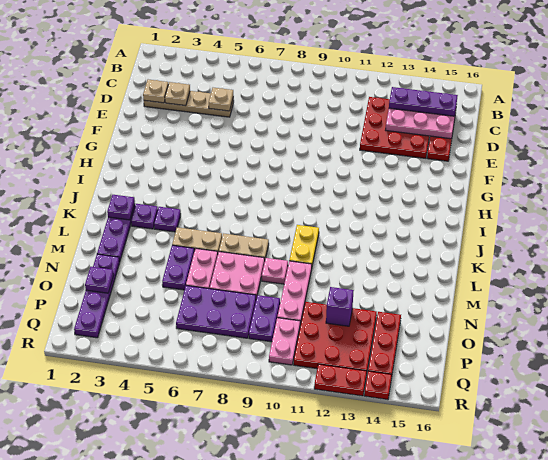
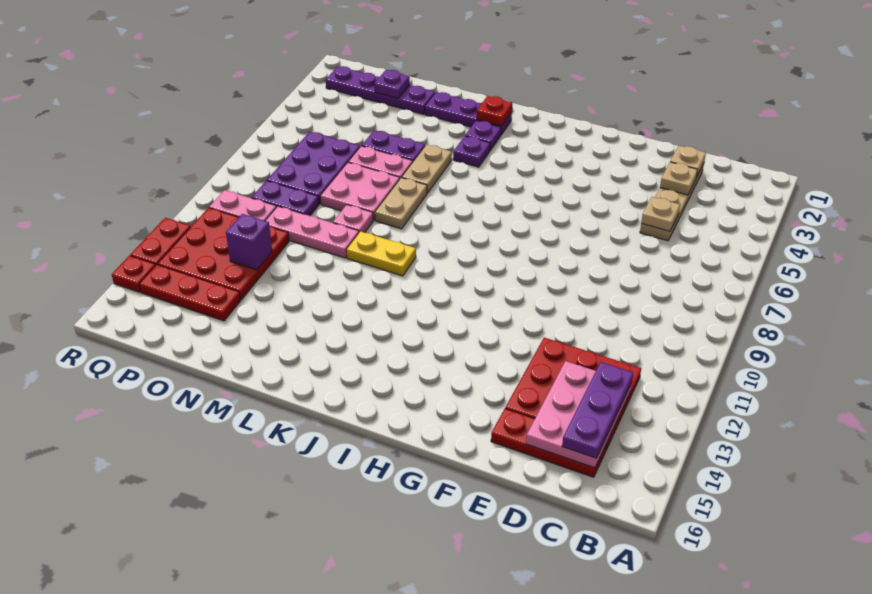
purple 1x1 plate [107,195,135,220] -> red 1x1 plate [477,96,512,126]

